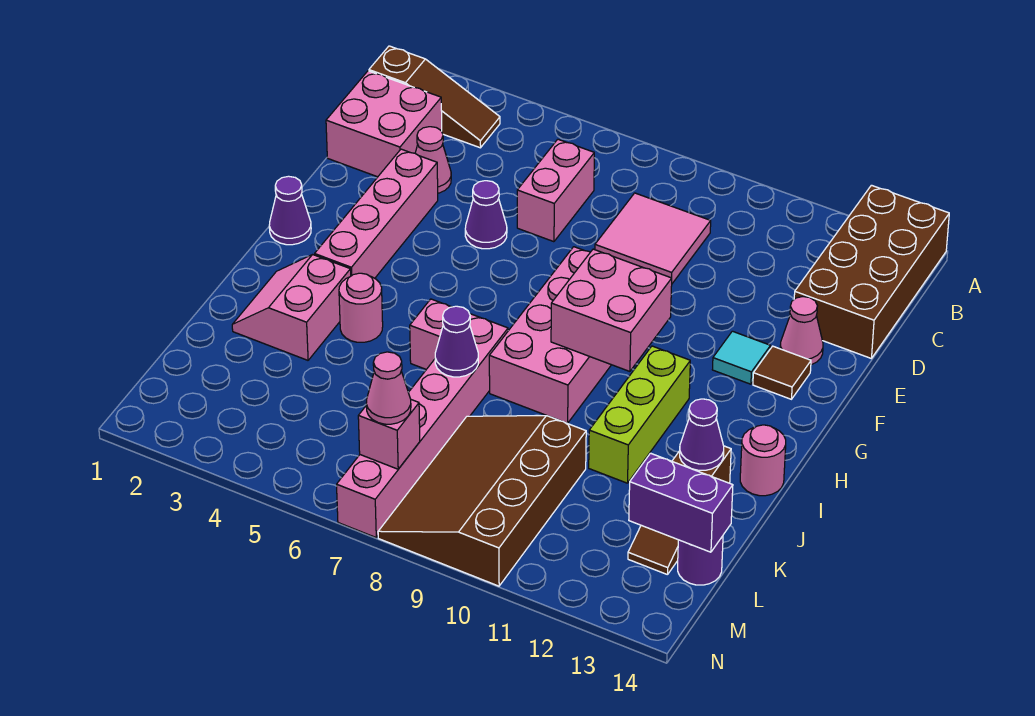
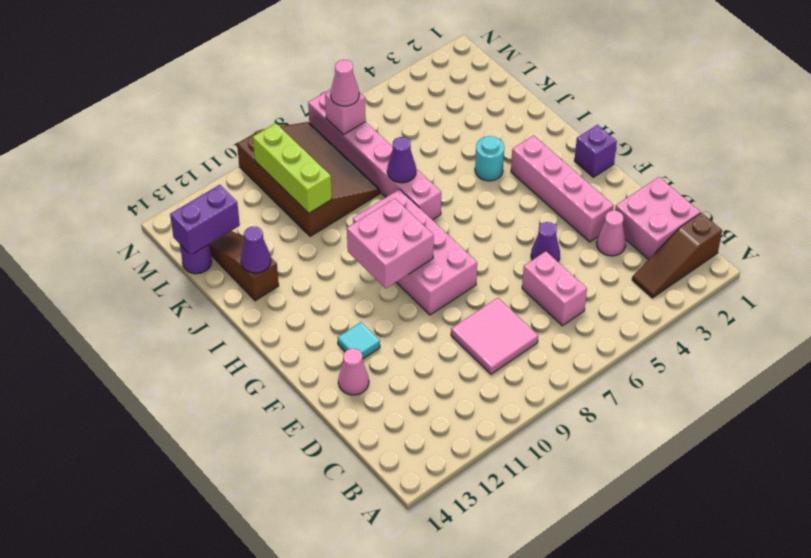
brown 2x4 brick [794,185,949,358] -> none
brown 1x1 tile [753,346,811,399] -> none
purple 1x1 cone [269,176,311,245] -> purple 1x1 brick [574,125,617,177]
lime 1x3 brick [589,346,690,483] -> lime 1x3 brick moved to [253,123,332,213]
pink 2x2 slope [232,255,351,360] -> none
pink 1x1 round brick [339,273,383,342] -> cyan 1x1 round brick [475,136,504,181]
pink 1x1 brick [410,299,451,369] -> none
pink 1x1 round brick [740,425,786,496] -> none

